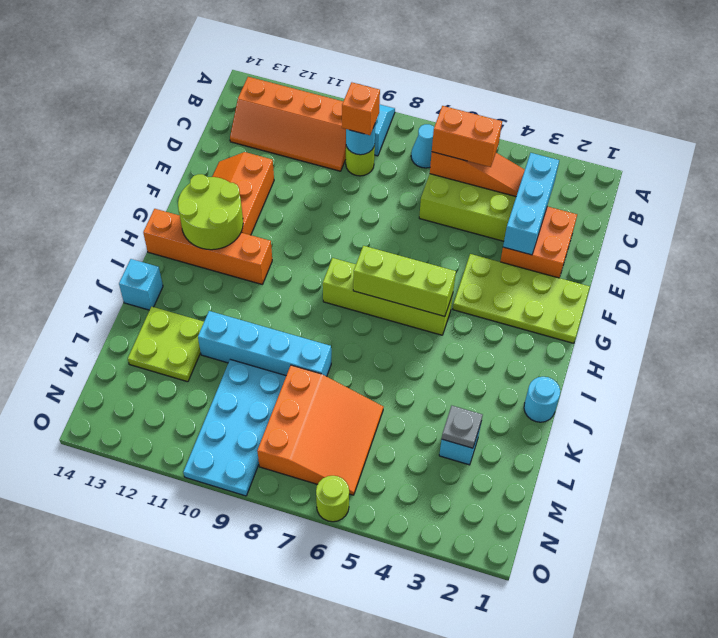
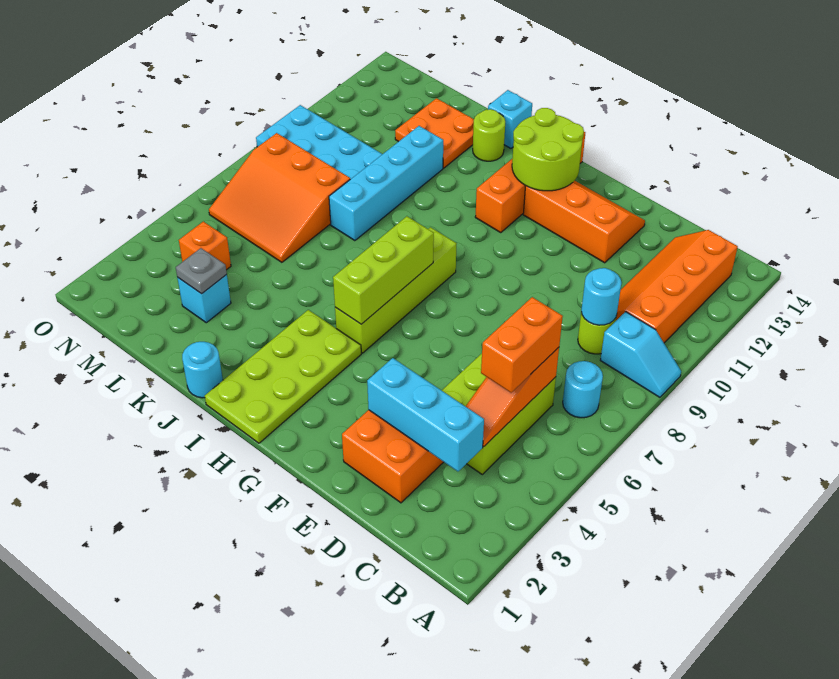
cyan 1x1 cone [411,124,434,168] -> cyan 1x1 round brick [563,361,603,418]
orange 1x1 brick [342,82,380,135] -> orange 1x1 brick moved to [179,222,231,270]
lime 2x4 plate [453,254,590,343] -> lime 2x4 plate moved to [205,310,361,443]
lime 2x2 plate [128,307,204,382] -> orange 2x2 plate [395,98,474,168]
lime 1x1 round brick [316,476,349,522] -> lime 1x1 round brick moved to [473,109,505,161]

